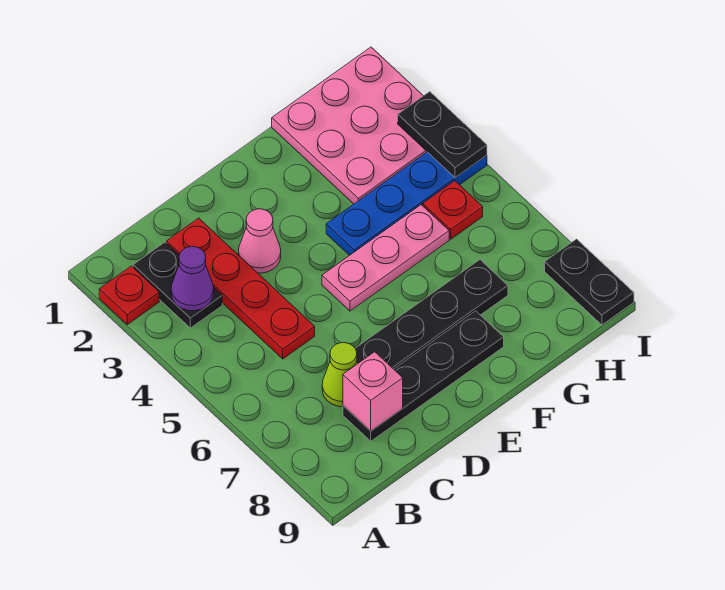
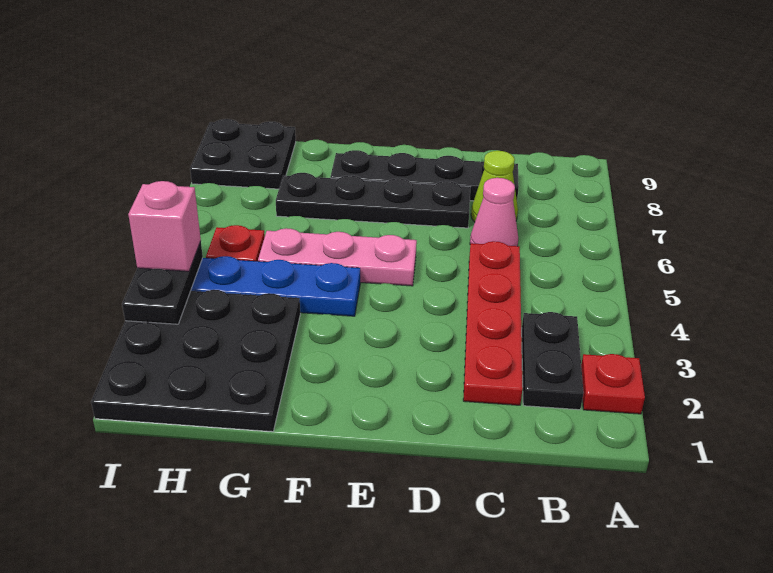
purple 1x1 cone [171,247,214,311] -> none
pink 1x1 brick [343,352,403,431] -> pink 1x1 brick moved to [128,181,201,271]
pink 1x1 cone [238,209,281,273] -> pink 1x1 cone moved to [470,178,518,246]
pink 3x3 plate [272,47,427,204] -> black 3x3 plate [91,290,300,432]
black 1x2 plate [545,239,634,325] -> black 2x2 plate [190,119,296,189]

